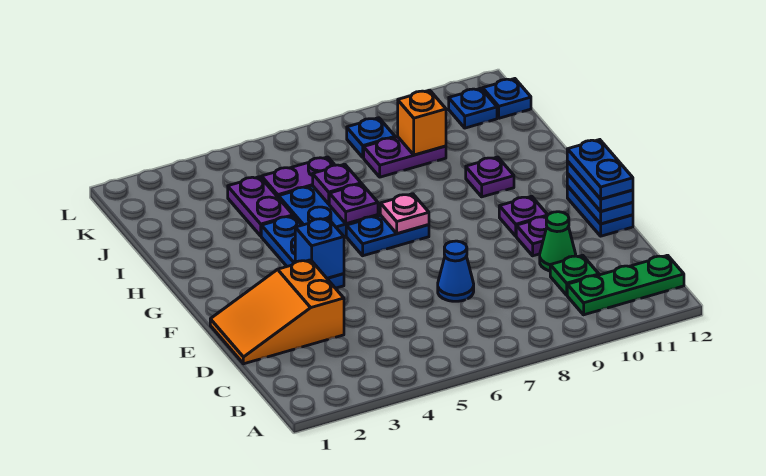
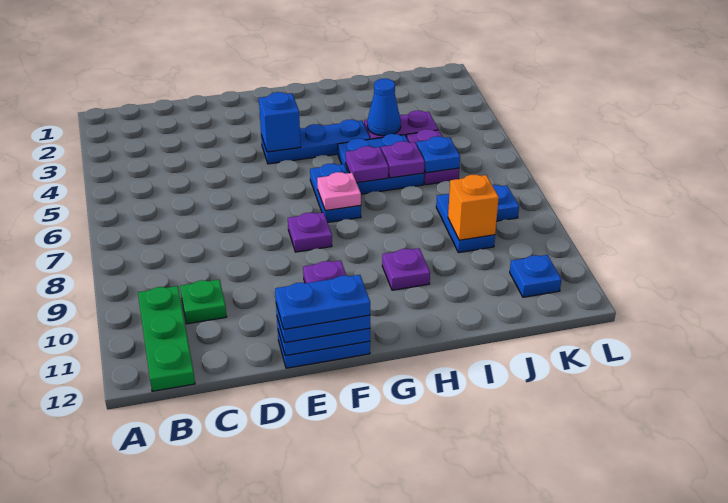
orange 2x3 slope [210,260,344,364] -> none
blue 1x1 cone [438,241,474,301] -> blue 1x1 cone moved to [367,79,401,136]
green 1x1 cone [540,212,576,271] -> none
purple 1x1 plate [516,217,547,256] -> purple 1x1 plate moved to [288,212,332,252]
purple 1x2 plate [364,137,446,177] -> blue 1x2 plate [436,194,495,253]
blue 1x1 plate [483,79,531,118] -> blue 1x1 plate moved to [416,136,460,173]

